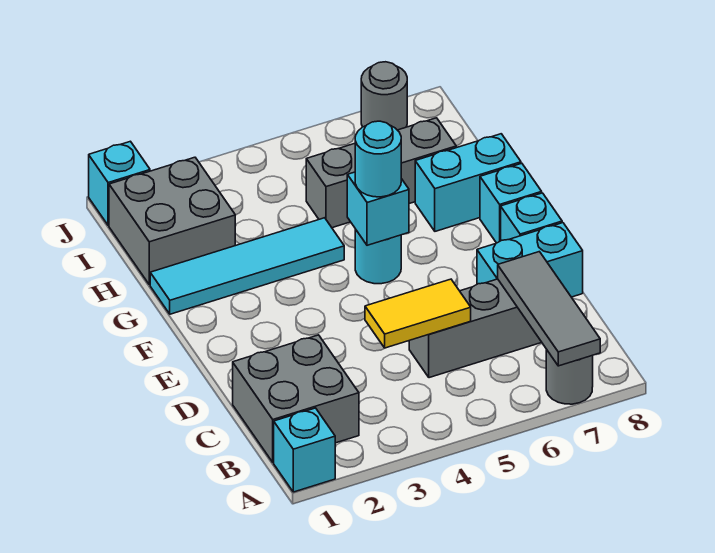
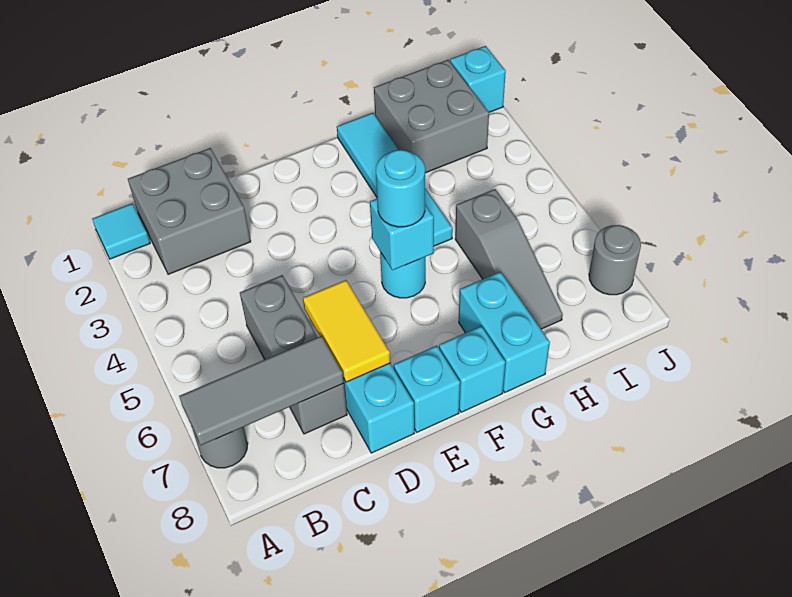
cyan 1x1 brick [274,408,335,492] -> cyan 1x1 tile [92,203,150,259]
yellow 1x2 tile [365,279,471,348] -> yellow 1x2 tile moved to [303,280,390,382]
grey 1x3 brick [306,118,456,228] -> grey 1x3 slope [455,189,563,329]

